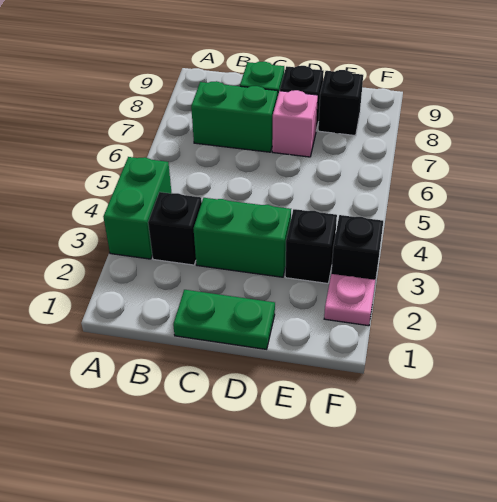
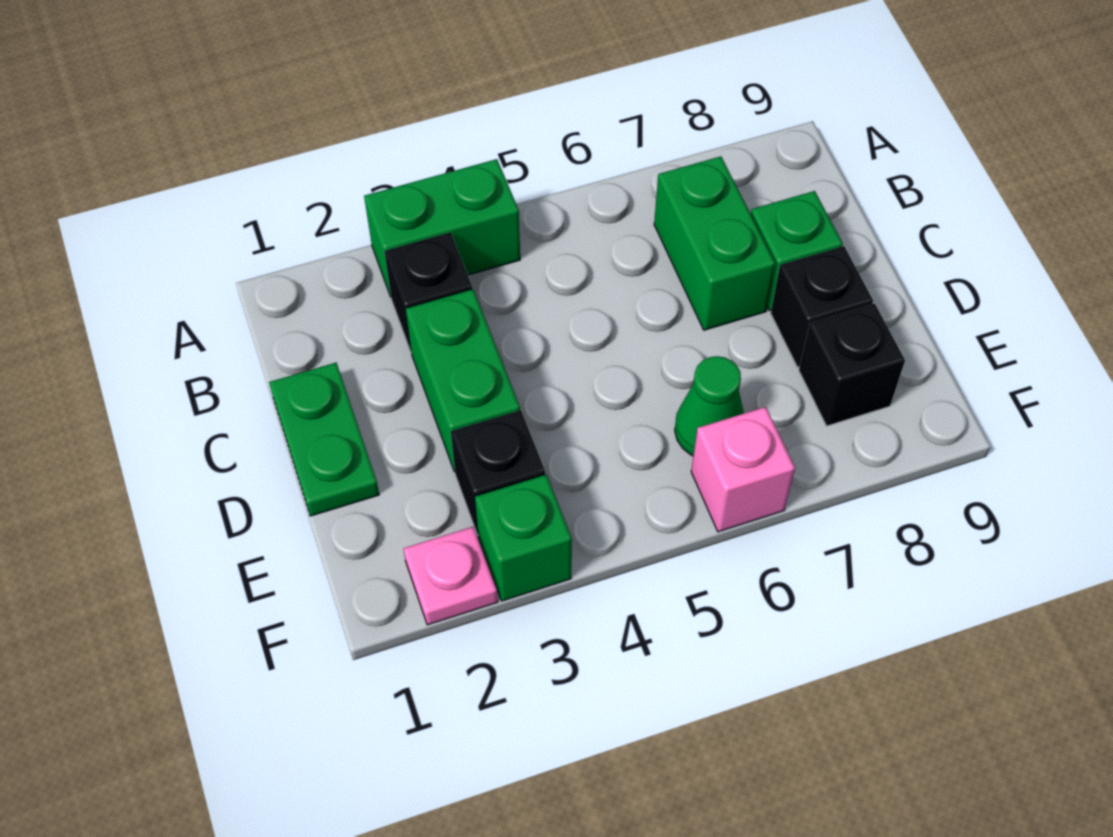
pink 1x1 brick [272,90,318,157] -> pink 1x1 brick moved to [691,407,795,532]
none -> green 1x1 cone [675,356,744,456]
black 1x1 brick [331,215,383,280] -> green 1x1 brick [475,475,572,601]

